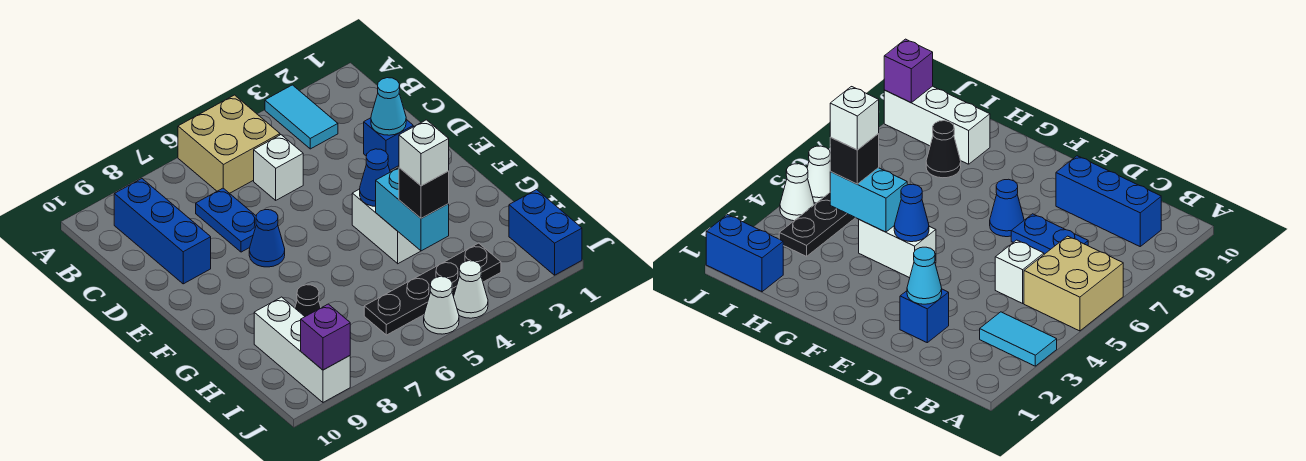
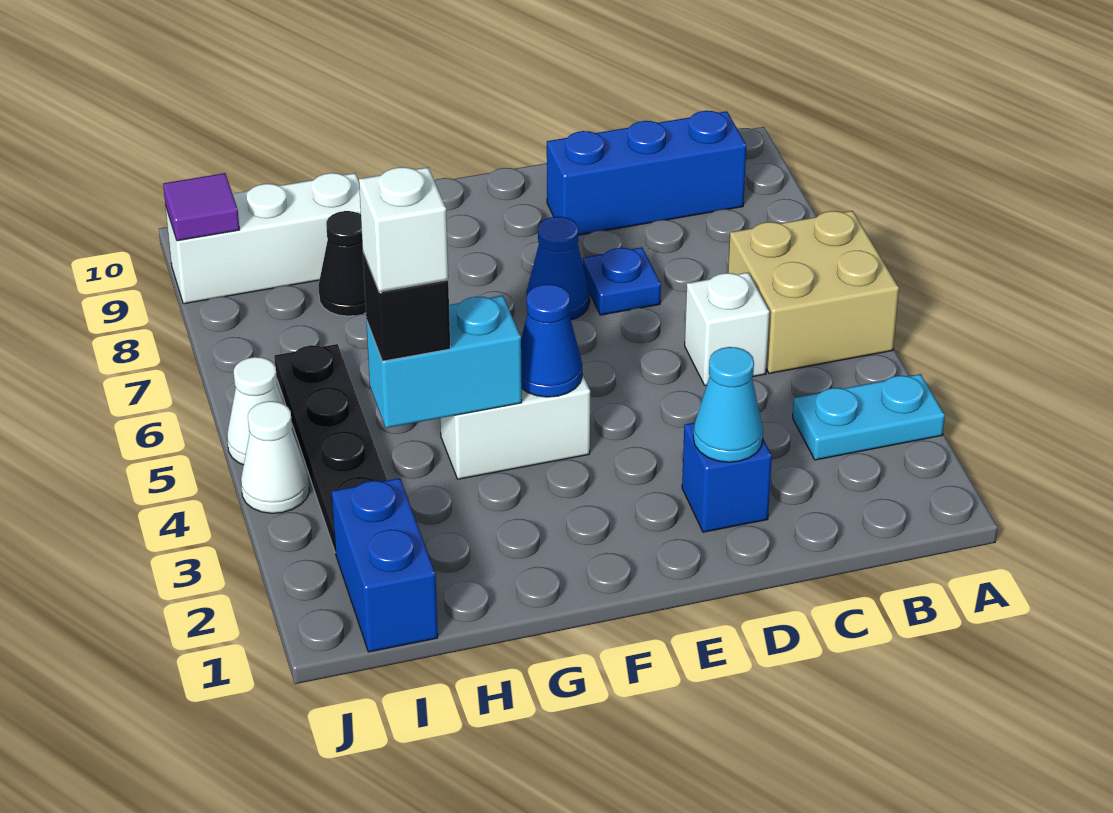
cyan 1x2 tile [265,85,338,149] -> cyan 1x2 plate [793,374,945,460]
blue 1x2 plate [196,188,256,252] -> blue 1x1 plate [583,247,661,315]
blue 1x2 brick [509,190,582,275] -> blue 1x2 brick turned to [332,478,438,652]
purple 1x1 brick [301,304,350,370] -> purple 1x1 tile [163,173,240,241]

